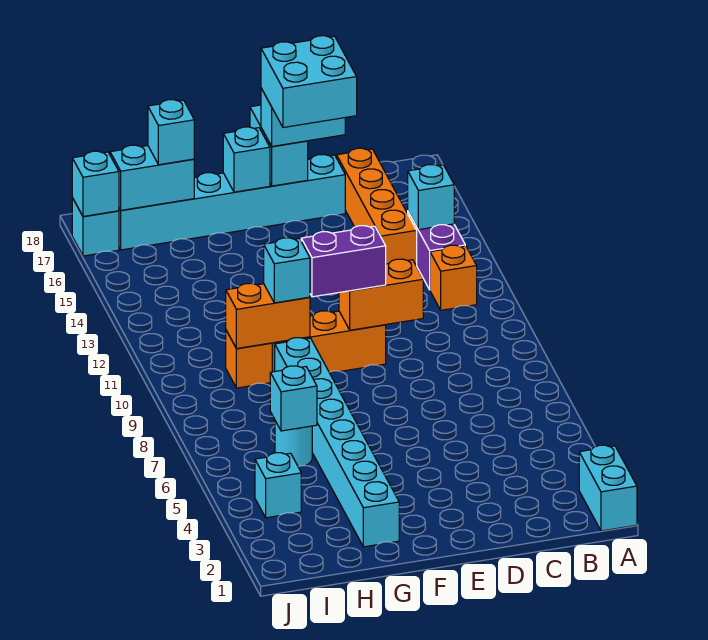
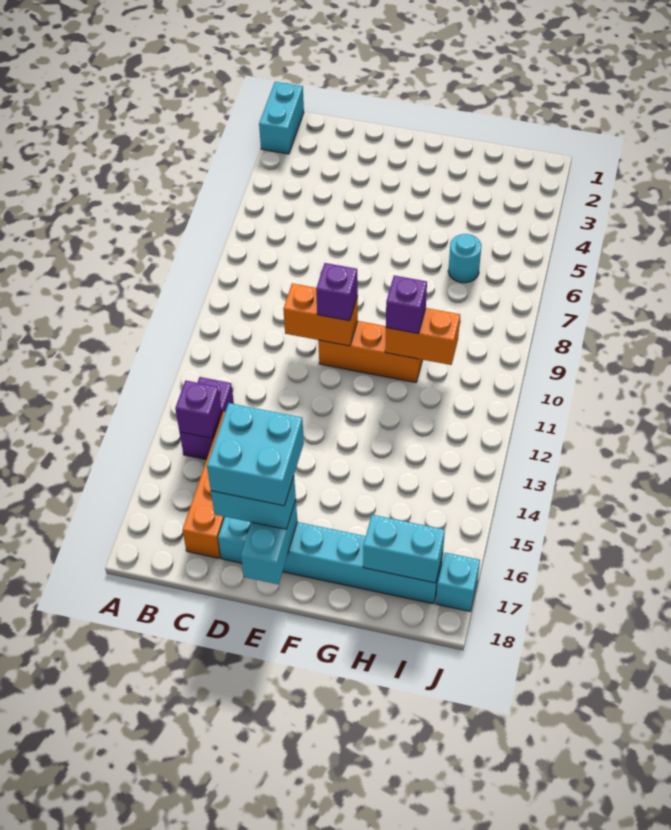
orange 1x1 brick [430,245,477,310] -> none
cyan 1x1 brick [408,165,454,230] -> purple 1x1 brick [175,381,222,438]
purple 1x2 brick [301,226,386,297] -> purple 1x1 brick [316,263,358,321]
cyan 1x1 brick [223,127,270,192] -> none
cyan 1x8 brick [275,338,399,547] -> none
cyan 1x1 brick [264,238,310,303] -> purple 1x1 brick [386,276,427,334]
cyan 1x1 brick [270,366,317,431] -> none
orange 1x1 brick [226,331,272,388] -> none
cyan 1x1 brick [148,100,194,165] -> none
cyan 1x1 brick [255,453,301,518] -> none
cyan 1x1 brick [72,151,119,216] -> none

